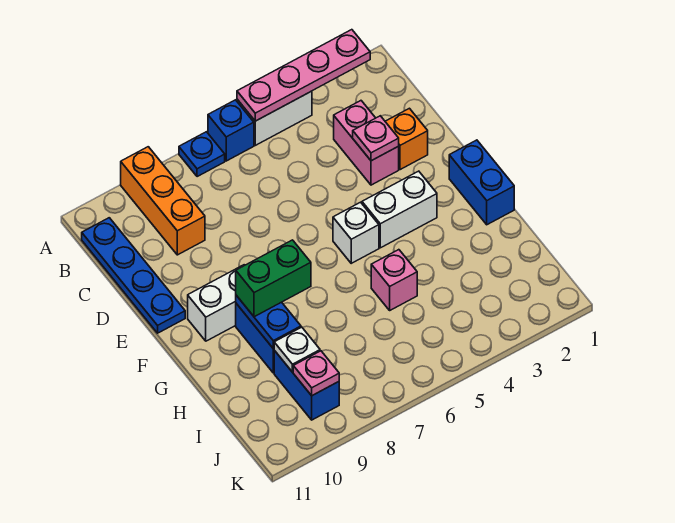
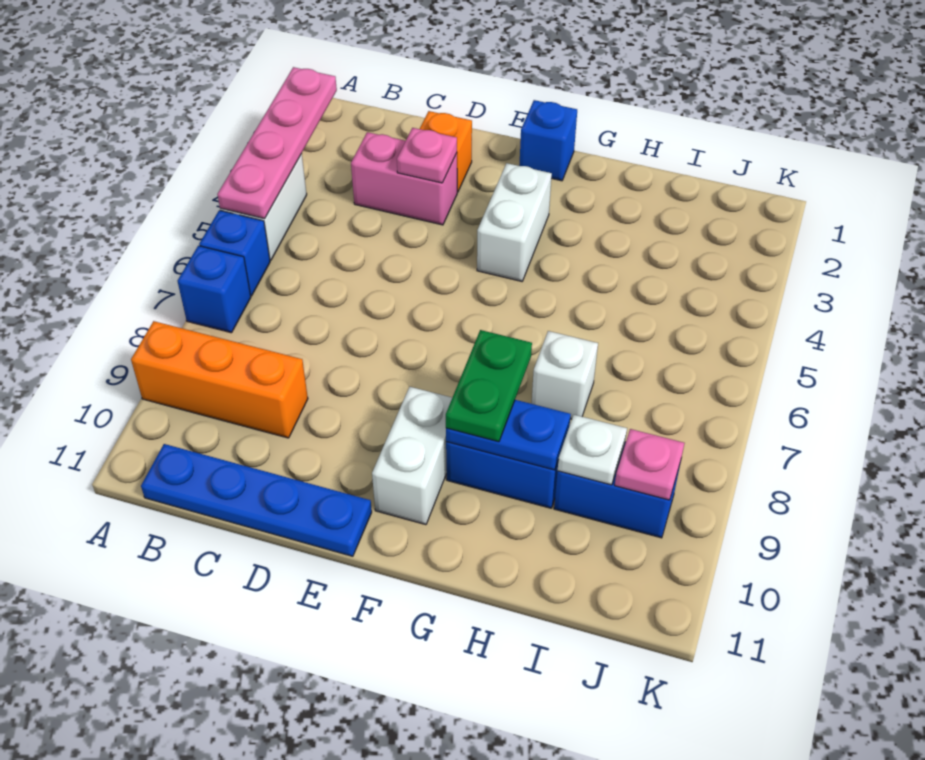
blue 1x1 plate [179,132,225,177] -> blue 1x1 brick [178,246,251,333]
blue 1x2 brick [449,140,514,225] -> blue 1x1 brick [519,100,577,181]
white 1x1 brick [333,202,379,263] -> white 1x1 brick moved to [531,331,598,419]
green 1x2 brick [236,240,311,317] -> green 1x2 plate [446,330,532,442]
pink 1x1 brick [371,250,417,310] -> none

